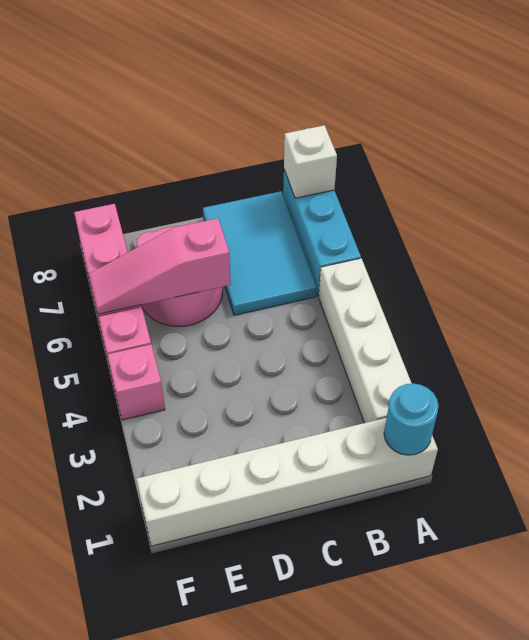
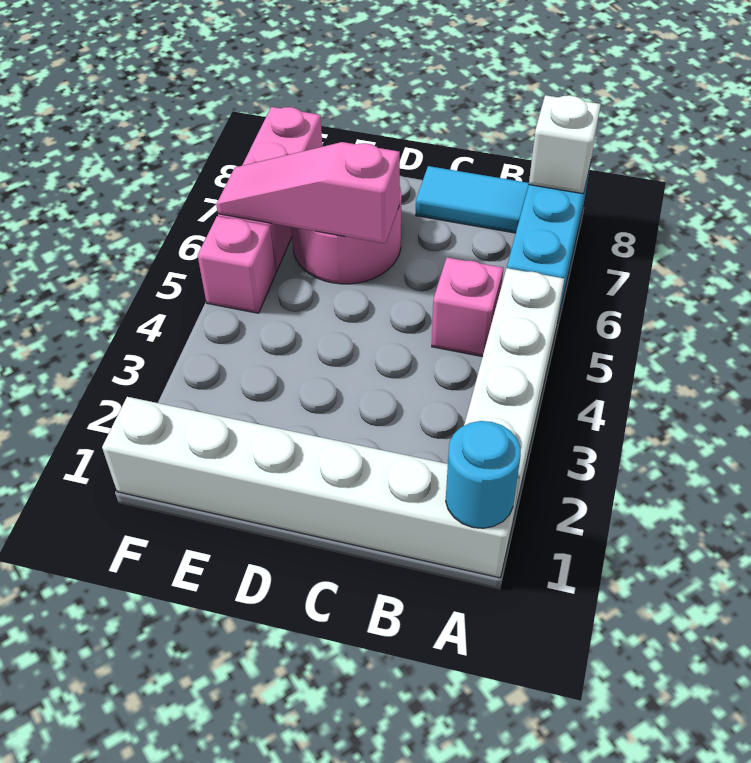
cyan 2x3 tile [203,191,317,315] -> cyan 1x2 tile [416,166,529,233]
pink 1x1 brick [107,344,165,420] -> pink 1x1 brick moved to [432,257,503,357]

